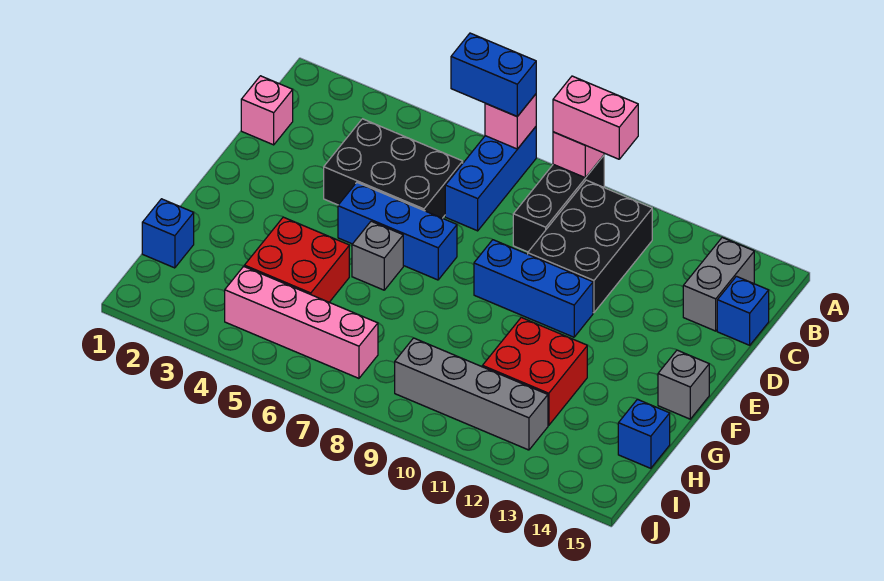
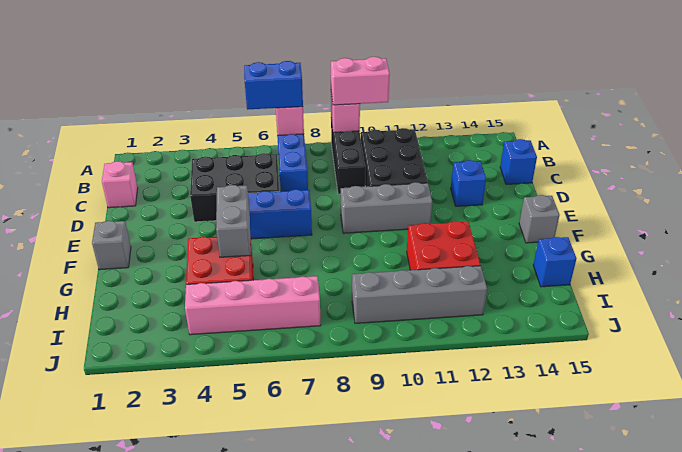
grey 1x2 brick [683,238,754,331] -> grey 1x2 brick moved to [216,185,251,257]
blue 1x3 brick [474,240,593,337] -> grey 1x3 brick [341,182,432,233]
grey 1x1 brick [352,221,403,290] -> grey 1x1 brick moved to [92,221,131,270]
blue 1x1 brick [142,199,194,268] -> blue 1x1 brick moved to [451,160,486,206]

